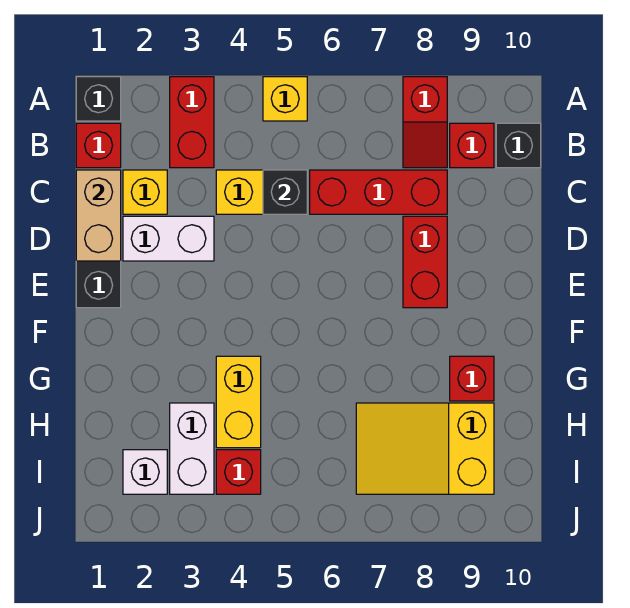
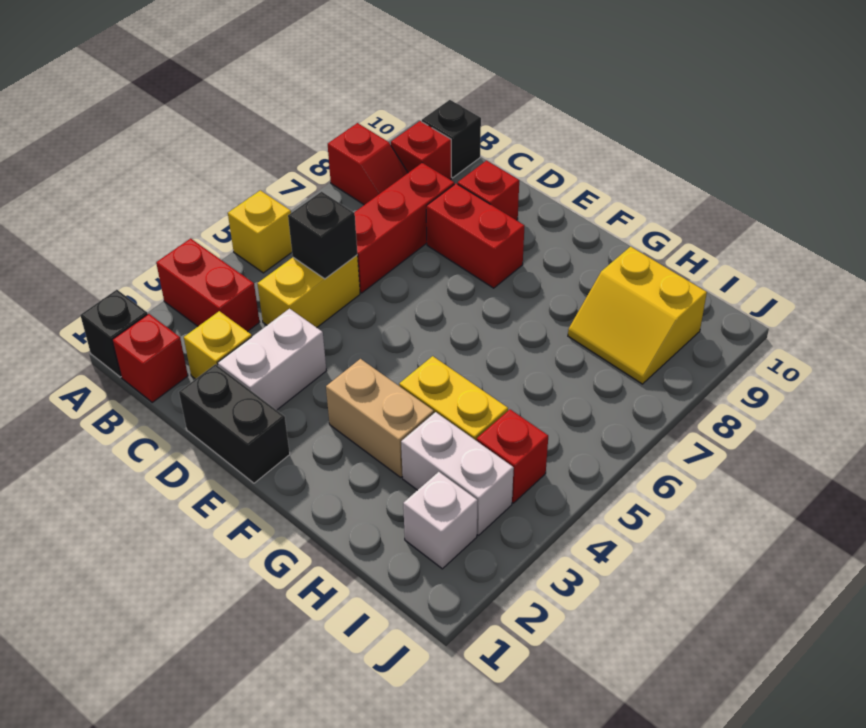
tan 1x2 brick [76,170,121,261] -> tan 1x2 brick moved to [326,359,434,478]
red 1x1 brick [450,356,494,401] -> red 1x1 brick moved to [458,160,519,220]
yellow 2x3 slope [356,403,494,494] -> yellow 2x2 slope [568,246,707,384]

